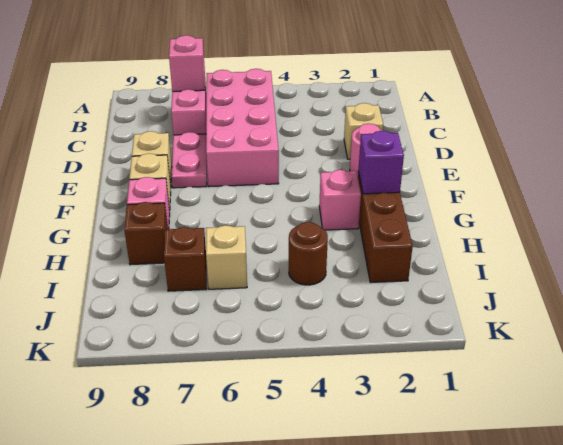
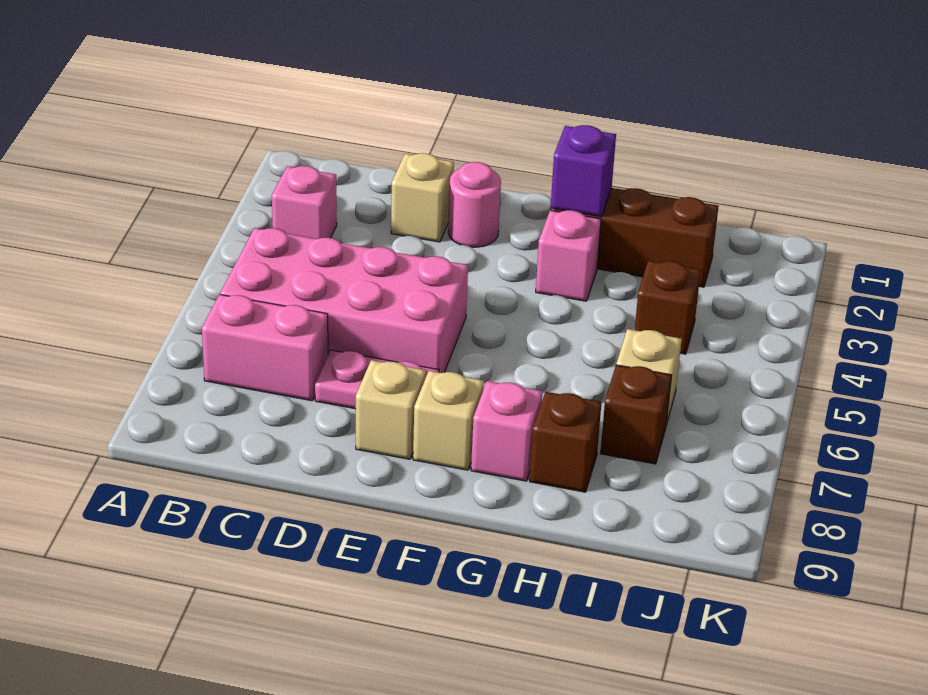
pink 1x1 brick [169,35,205,91] -> pink 1x1 brick moved to [272,166,337,239]
brown 1x1 round brick [289,222,328,285] -> brown 1x1 brick [635,261,701,354]

